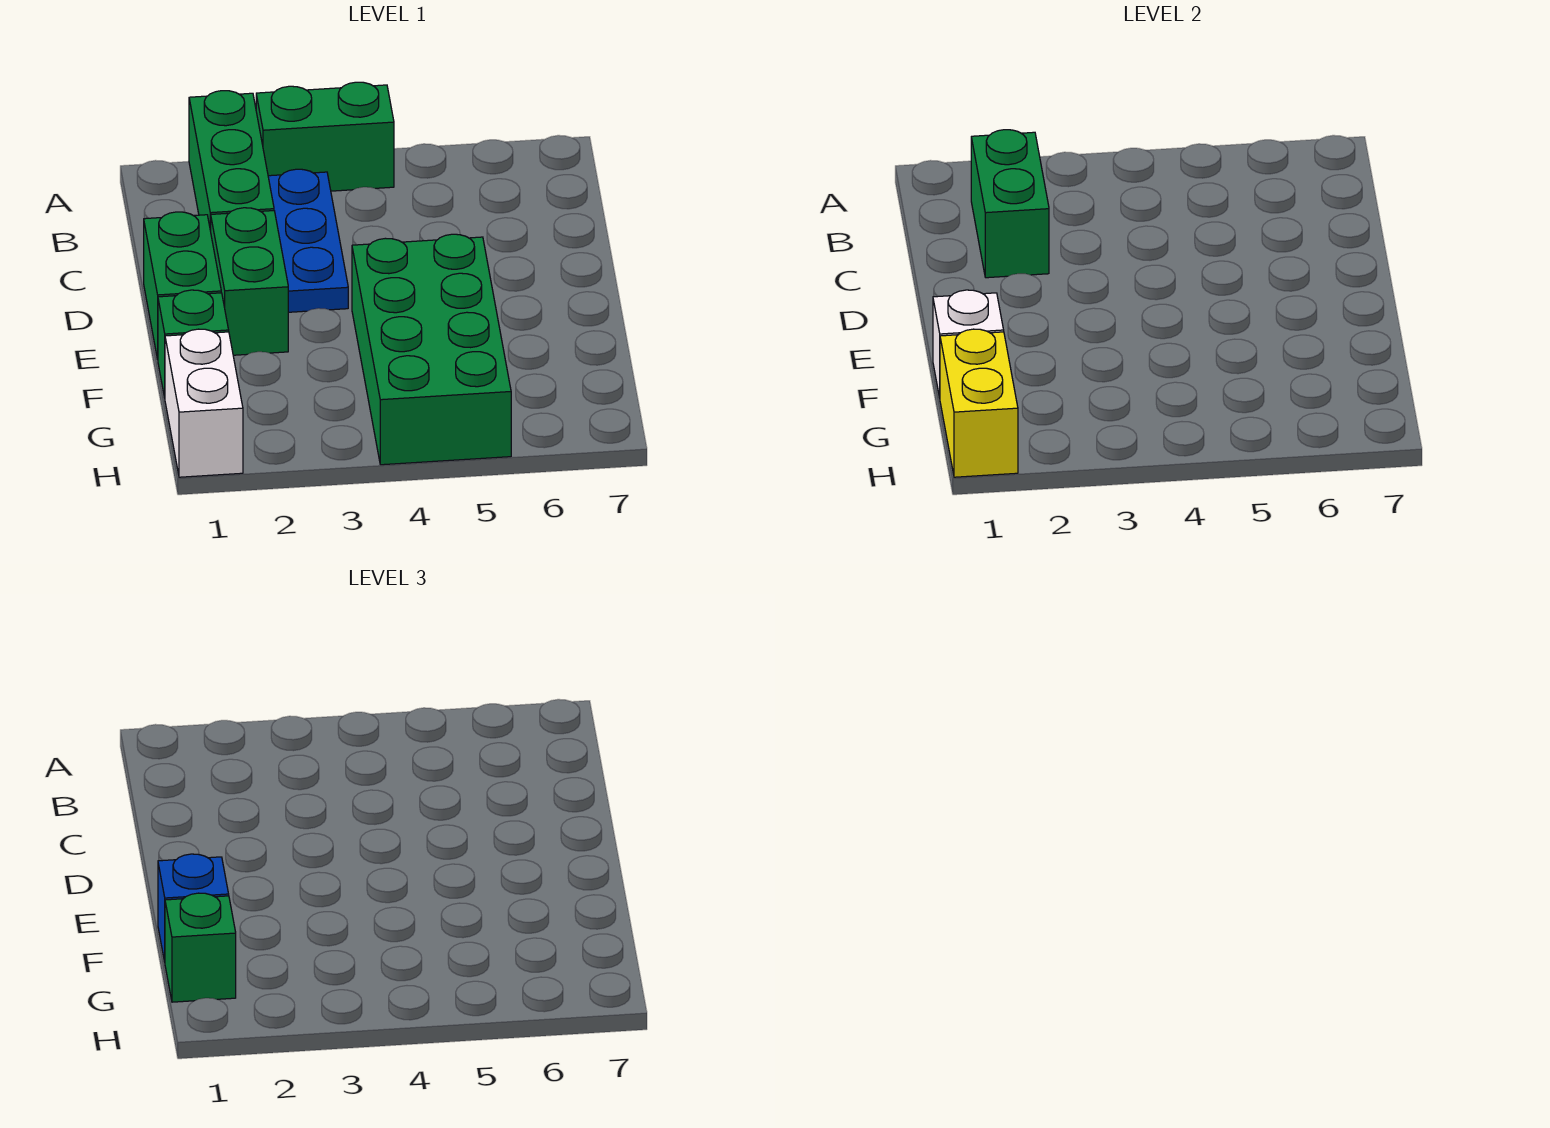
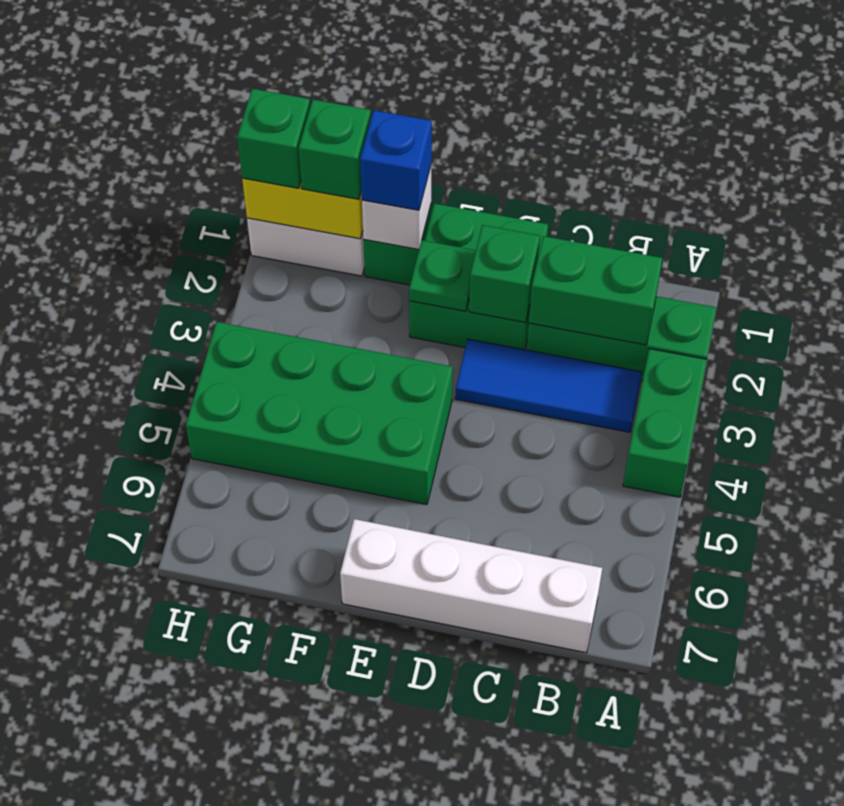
blue 1x3 plate [268,169,348,312] -> blue 1x3 tile [455,339,642,432]
none -> white 1x4 brick [340,519,602,653]
none -> green 1x1 brick [469,225,540,323]
none -> green 1x1 plate [409,240,476,311]
none -> green 1x1 brick [237,89,310,188]

